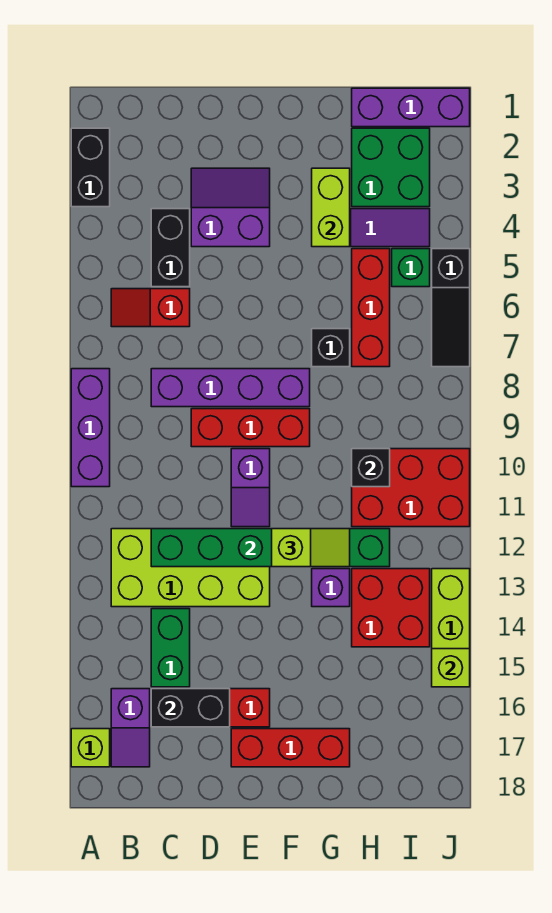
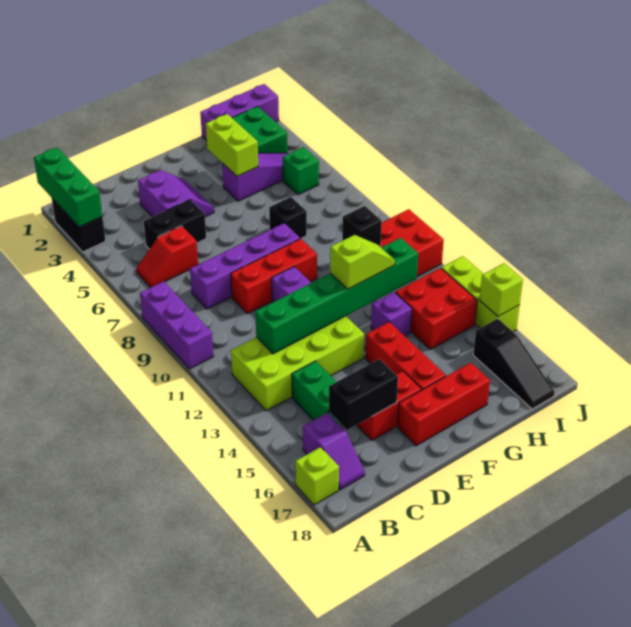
none -> green 1x3 brick [34,147,102,227]
black 1x2 brick [151,209,190,287] -> black 1x2 brick turned to [144,200,206,249]
purple 2x2 slope [191,168,270,247] -> purple 2x2 slope turned to [138,170,214,217]
red 1x3 brick [352,249,390,367] -> red 1x3 brick moved to [365,322,446,390]
black 1x3 slope [432,249,470,367] -> black 1x3 slope moved to [473,319,555,409]

